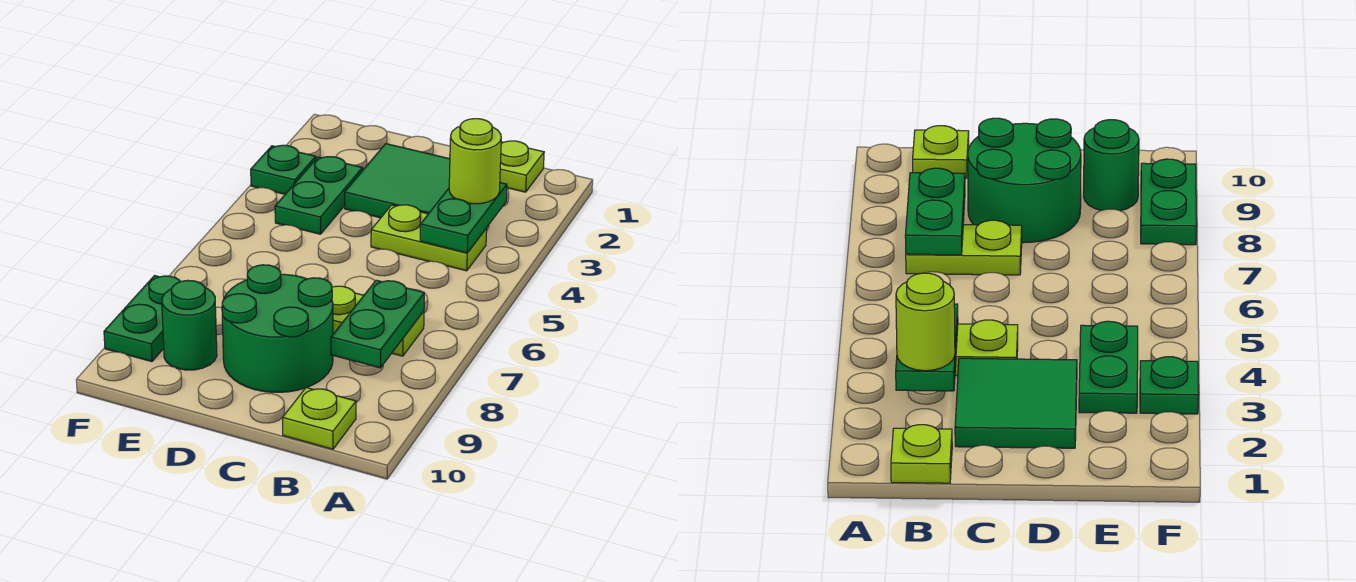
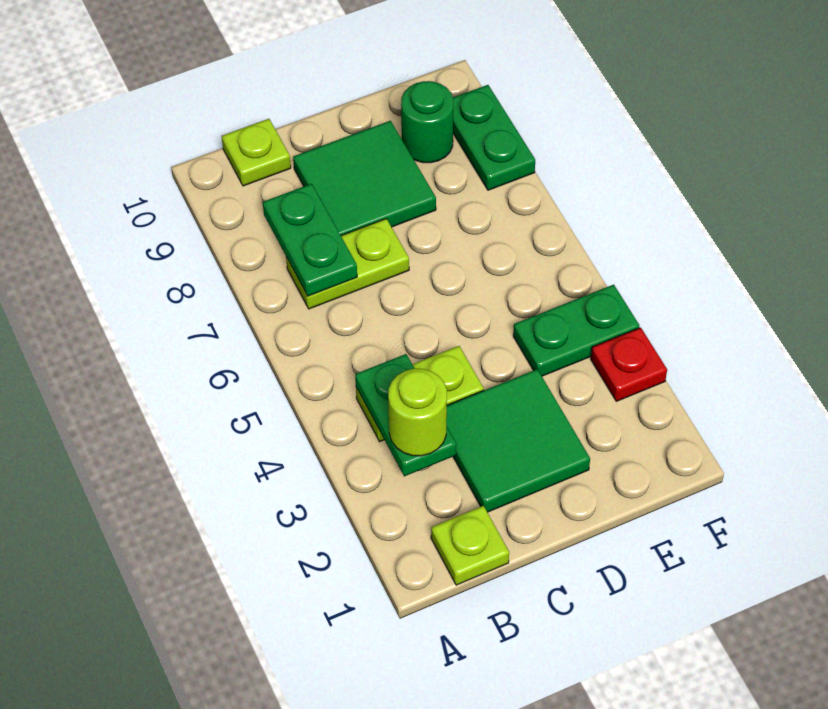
green 2x2 round brick [222,265,333,392] -> green 2x2 tile [293,121,436,236]
green 1x2 plate [275,157,363,234] -> green 1x2 plate turned to [513,285,639,376]
green 1x1 plate [251,145,316,194] -> red 1x1 plate [591,328,667,401]

